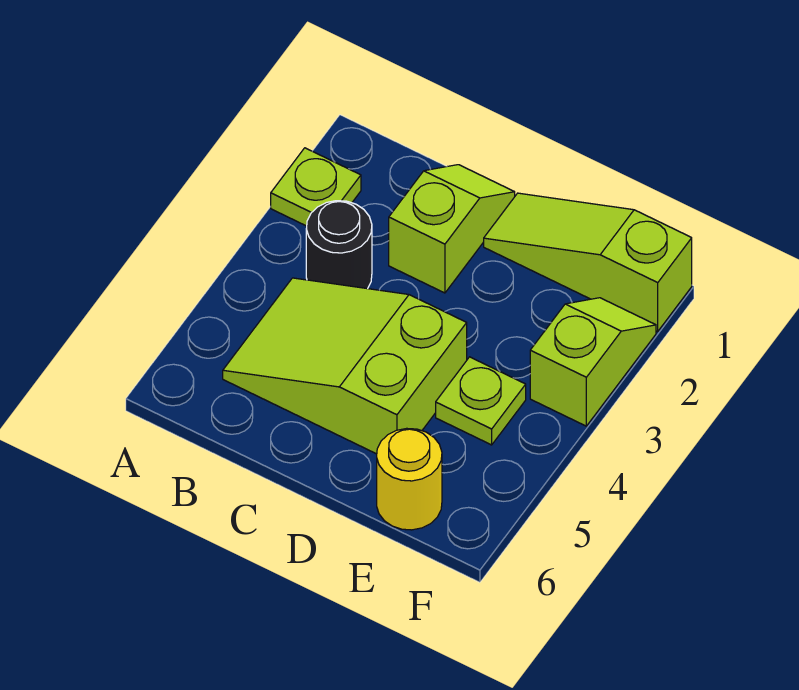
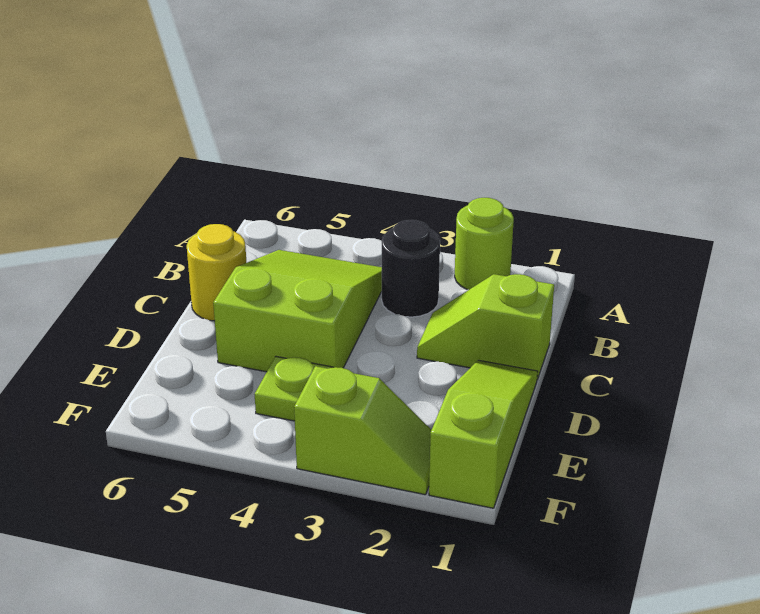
lime 1x1 plate [271,148,361,226] -> lime 1x1 round brick [455,198,514,290]
lime 1x2 slope [389,165,515,293] -> lime 1x2 slope turned to [417,274,554,380]
yellow 1x1 round brick [377,428,442,530] -> yellow 1x1 round brick moved to [187,224,246,321]

